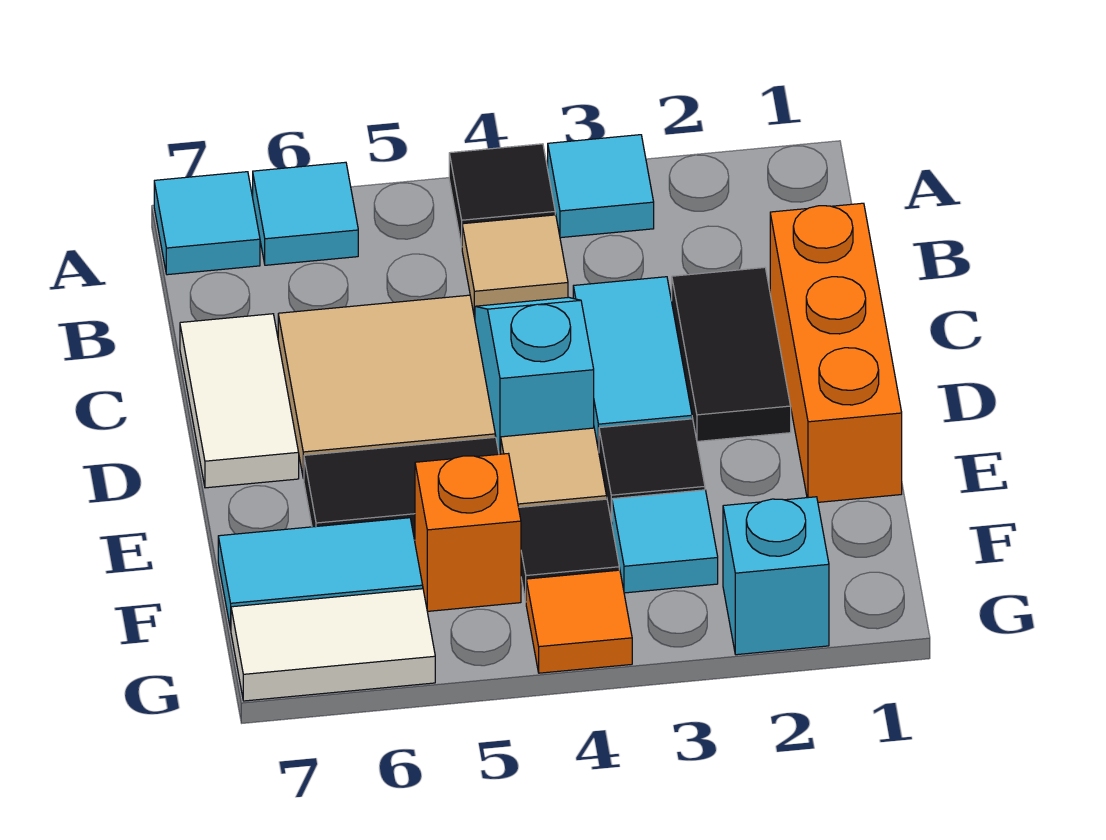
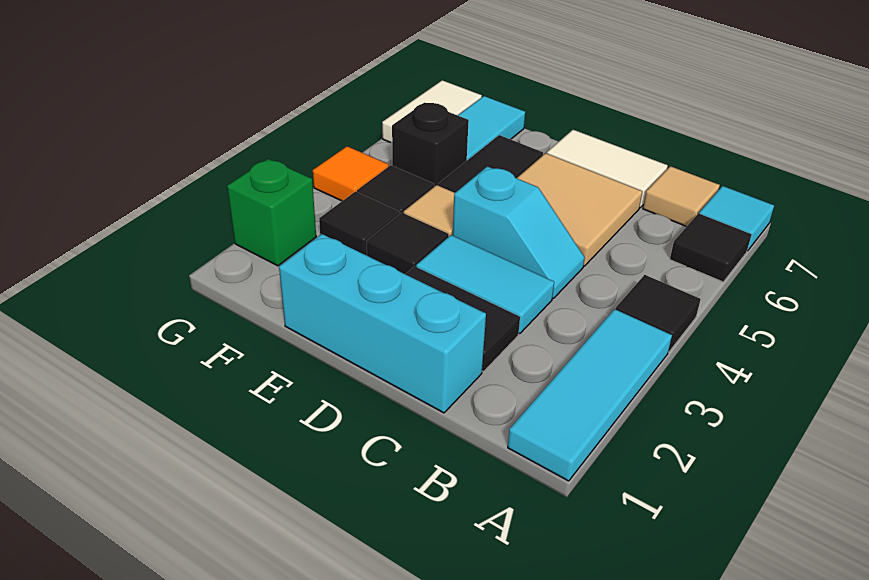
cyan 1x1 tile [548,135,654,238] -> cyan 1x3 tile [508,309,672,481]
cyan 1x1 tile [253,162,358,265] -> black 1x1 tile [670,213,752,282]
tan 1x1 tile [462,215,568,318] -> tan 1x1 tile moved to [643,166,720,227]
orange 1x3 brick [770,203,902,502] -> cyan 1x3 brick [279,234,486,413]
cyan 1x1 tile [612,490,718,593] -> black 1x1 tile [319,192,400,255]
orange 1x1 brick [415,454,521,611] -> black 1x1 brick [392,103,469,187]
cyan 1x1 brick [723,497,829,655] -> green 1x1 brick [227,159,316,266]

